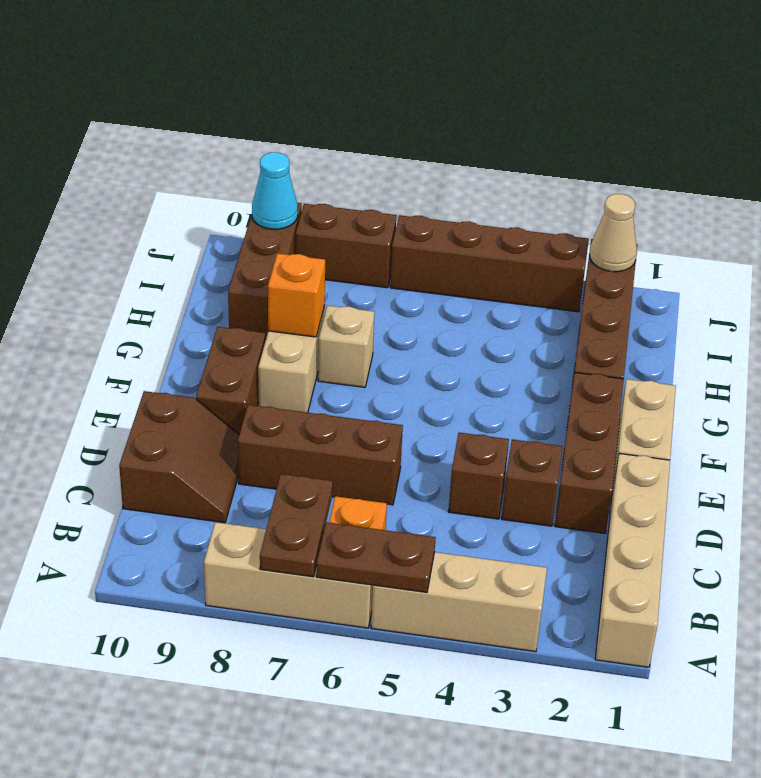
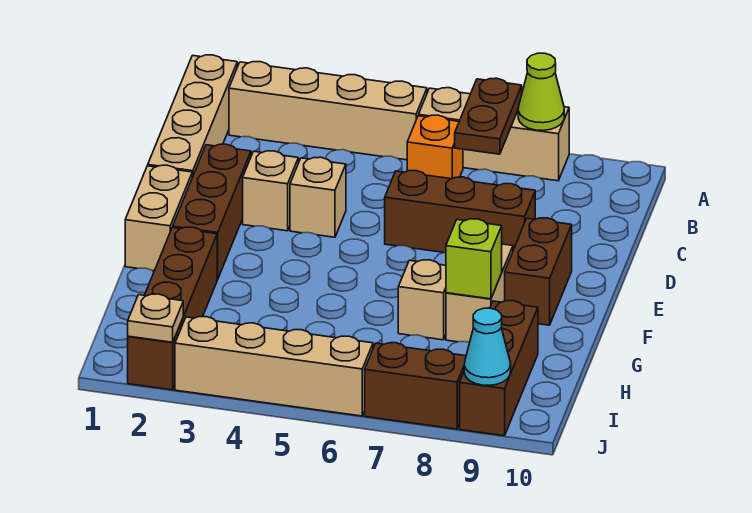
tan 1x3 brick [371,552,547,652] -> tan 1x4 brick [229,62,427,160]
brown 1x2 plate [316,522,436,592] -> none
none -> lime 1x1 cone [518,53,564,130]
brown 2x2 slope [119,391,239,523] -> none
brown 1x1 brick [502,439,562,526] -> tan 1x1 brick [243,151,298,231]
brown 1x1 brick [449,433,509,519] -> tan 1x1 brick [290,157,346,237]
orange 1x1 brick [268,253,325,337] -> lime 1x1 brick [446,219,502,299]
tan 1x1 cone [589,194,637,272] -> tan 1x1 plate [128,294,183,342]
brown 1x4 brick [390,215,589,312] -> tan 1x4 brick [175,317,373,416]

